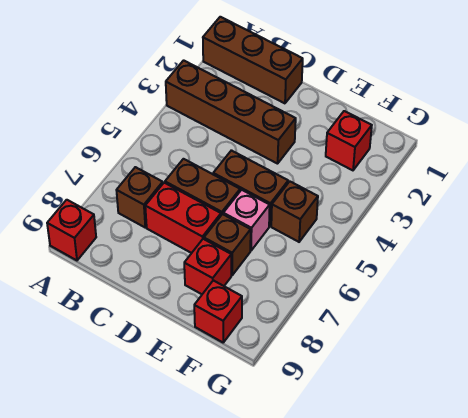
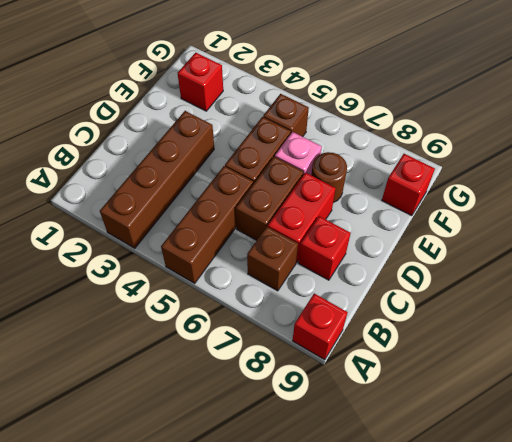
brown 1x3 brick [203,17,303,103] -> brown 1x3 brick moved to [161,166,253,283]
brown 1x1 brick [204,214,251,275] -> brown 1x1 round brick [311,152,347,202]
red 1x1 brick [184,239,231,294] -> red 1x1 brick moved to [298,216,350,280]

